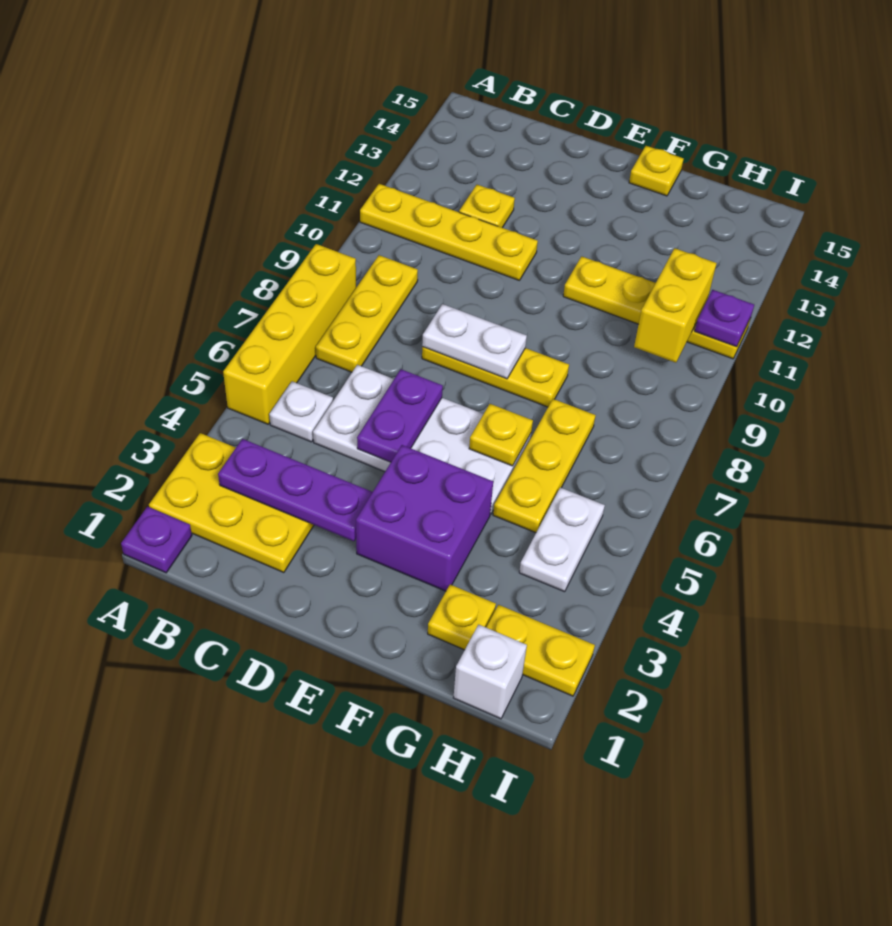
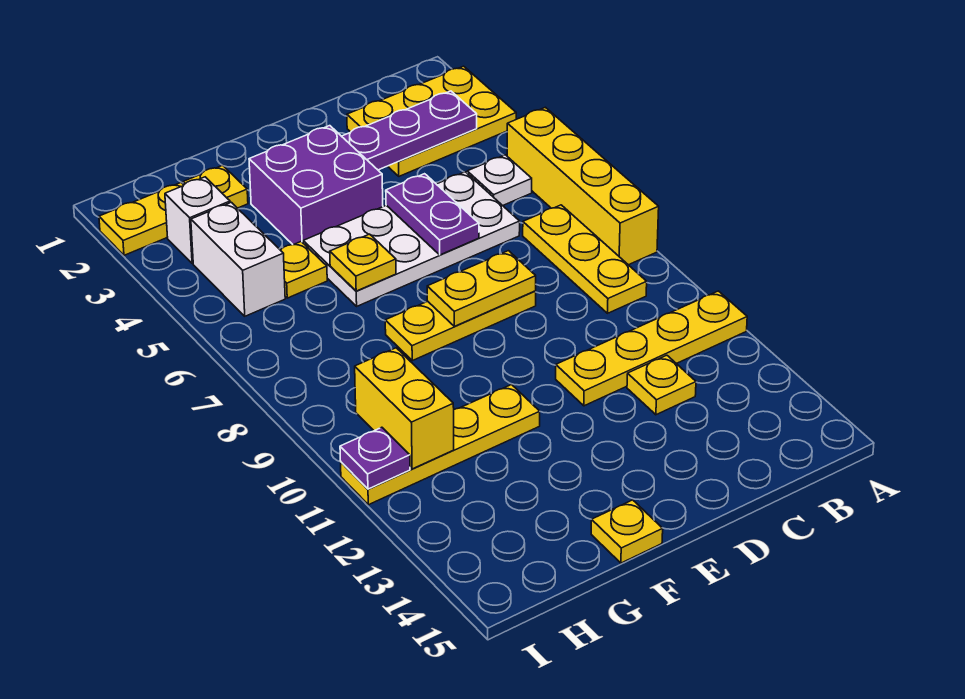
purple 1x1 plate [121,507,192,573] -> none
white 1x2 plate [422,304,527,379] -> yellow 1x2 plate [427,251,536,326]
yellow 1x3 plate [493,399,596,533] -> yellow 1x1 plate [281,242,327,298]
white 1x1 brick [453,625,527,719] -> white 1x1 brick moved to [165,177,230,264]
white 1x2 plate [519,488,605,592] -> white 1x2 brick [191,202,285,316]

